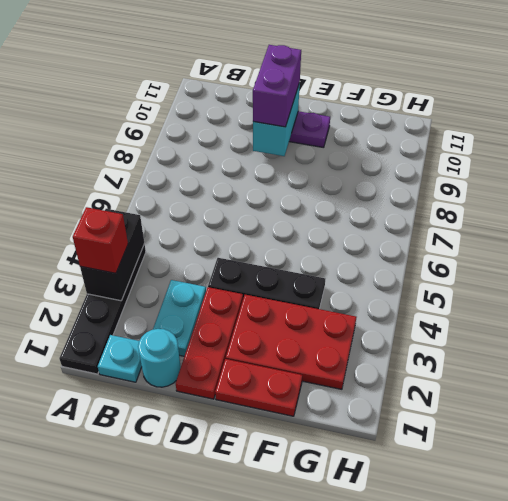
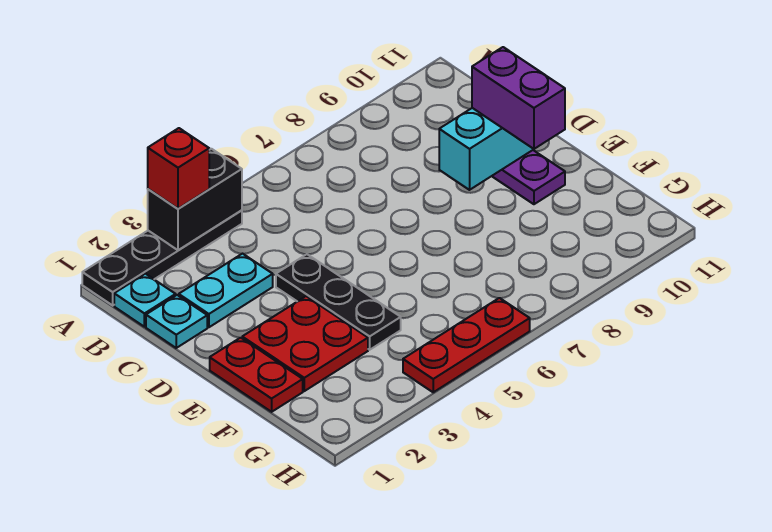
cyan 1x1 round brick [138,329,181,387] -> cyan 1x1 plate [146,295,207,348]
red 1x3 plate [176,287,243,399] -> red 1x3 plate moved to [403,298,530,392]
purple 1x2 brick [253,45,301,127] -> purple 1x2 brick turned to [472,47,565,149]
red 2x3 plate [226,295,356,389] -> red 2x2 plate [242,296,368,391]

